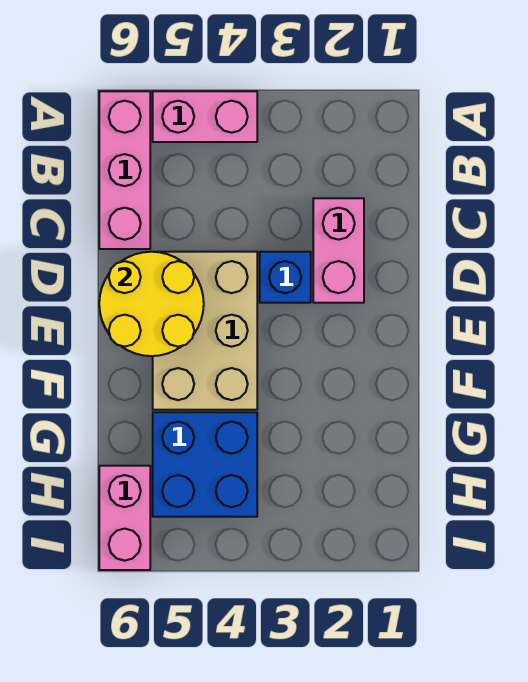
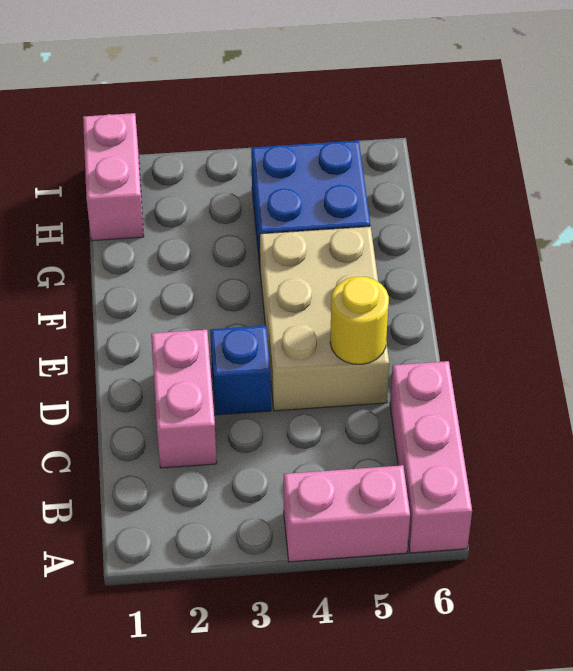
yellow 2x2 round brick [99,252,204,356] -> yellow 1x1 round brick [330,276,389,364]
pink 1x2 brick [99,466,150,570] -> pink 1x2 brick moved to [83,113,144,241]

